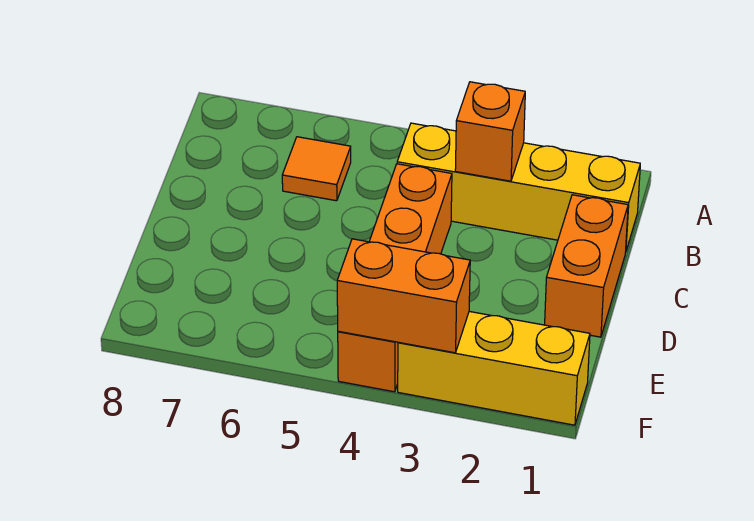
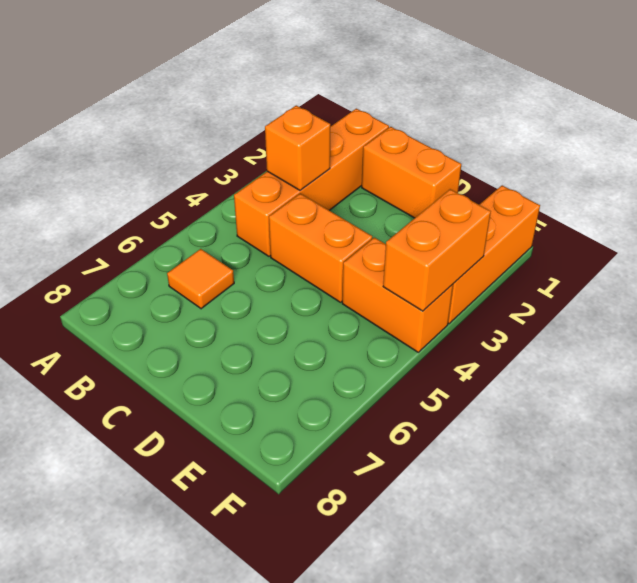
yellow 1x4 brick [397,123,640,251] -> orange 1x4 brick [234,109,389,256]
yellow 1x3 brick [398,311,590,425] -> orange 1x3 brick [448,185,540,324]

